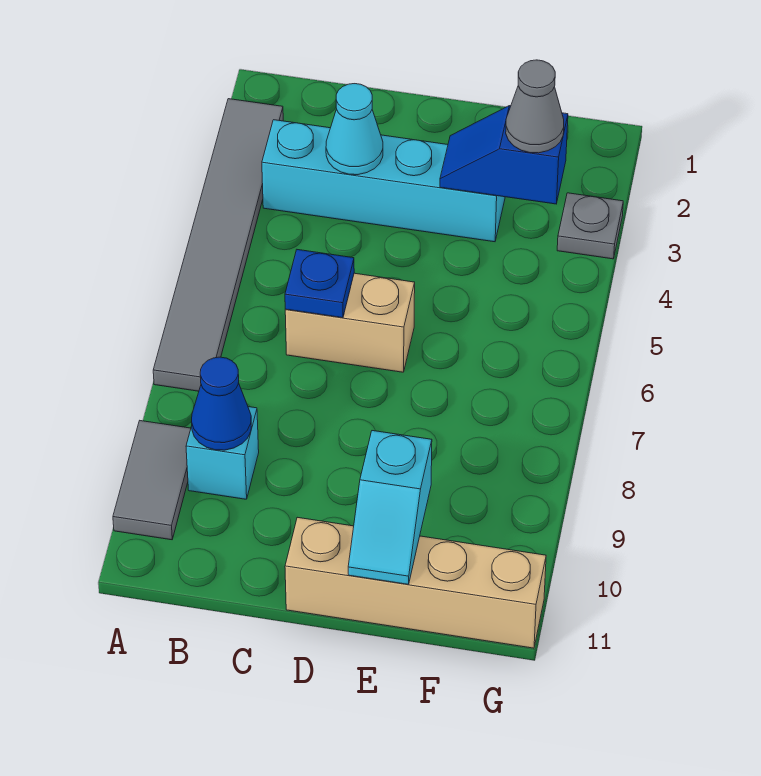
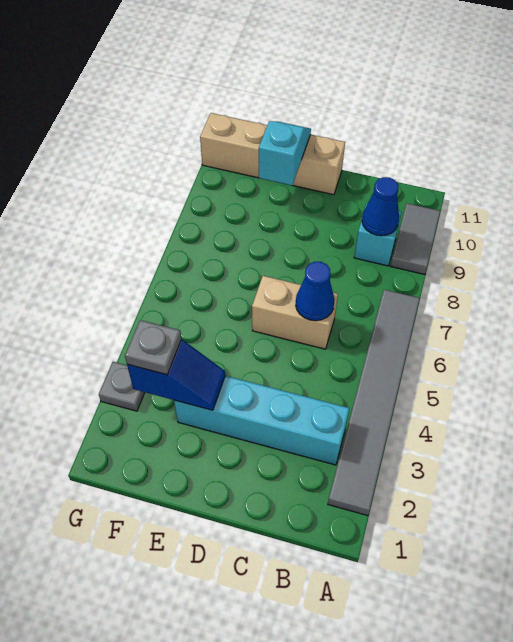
cyan 1x1 cone [326,84,383,175] -> none
blue 1x1 plate [285,250,354,318] -> blue 1x1 cone [296,262,335,321]
grey 1x1 cone [506,60,564,153] -> grey 1x1 plate [125,320,181,375]

